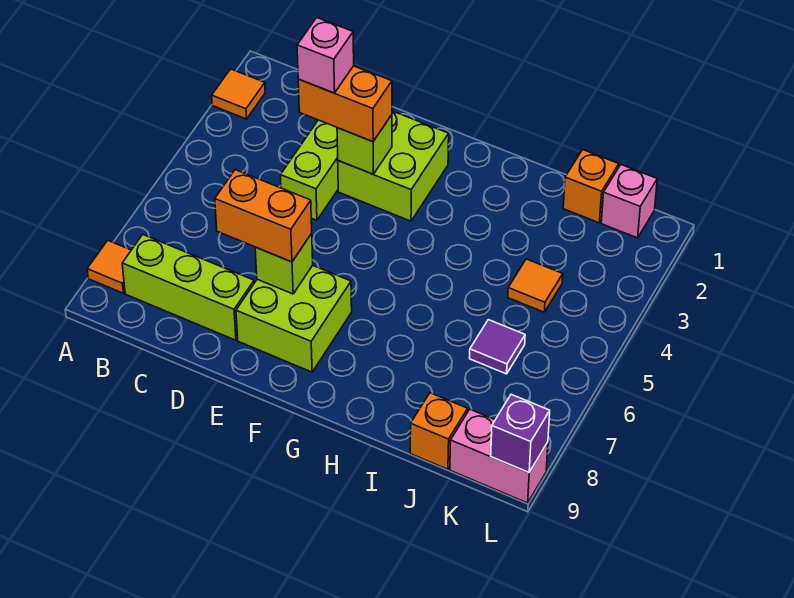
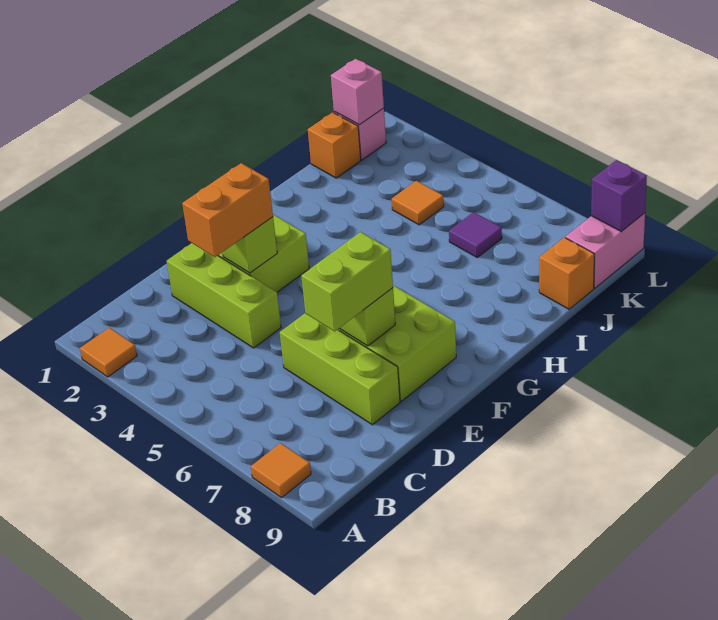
lime 1x3 brick [122,235,254,340] -> lime 1x3 brick turned to [280,313,400,425]
pink 1x1 brick [297,18,354,93] -> pink 1x1 brick moved to [331,59,384,125]
orange 1x2 brick [215,170,312,262] -> lime 1x2 brick [301,232,393,331]

